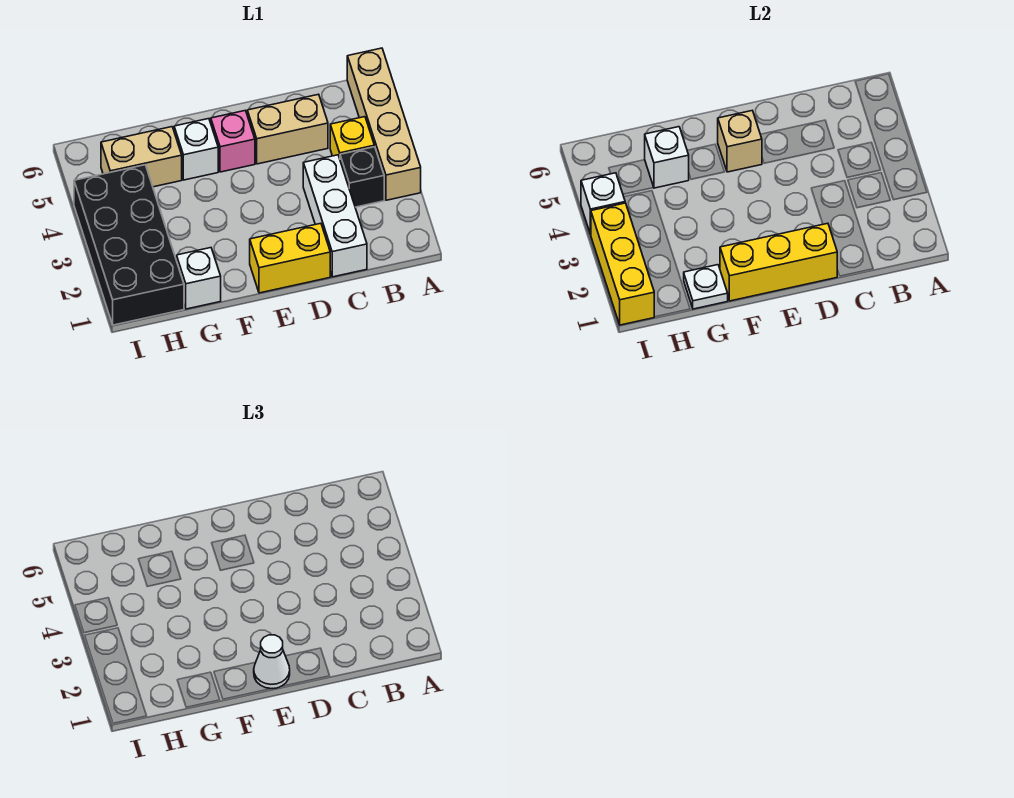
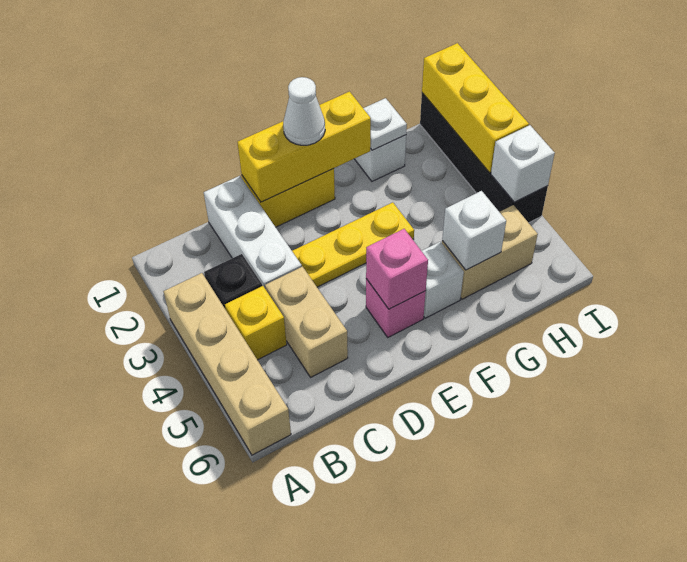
tan 1x2 brick [247,94,328,164] -> tan 1x2 brick turned to [265,267,348,377]
none -> yellow 1x3 plate [292,202,414,287]
tan 1x1 brick [718,111,762,172] -> pink 1x1 brick [366,229,428,309]
black 2x4 brick [74,165,184,325] -> black 1x4 brick [420,93,548,223]

